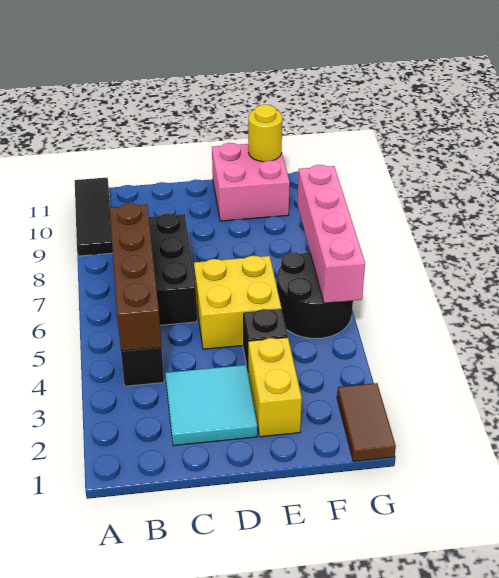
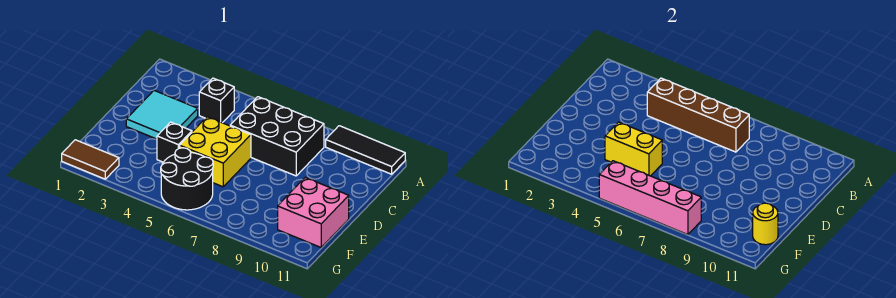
yellow 1x2 brick [248,337,302,437] -> yellow 1x2 brick moved to [605,122,662,176]

